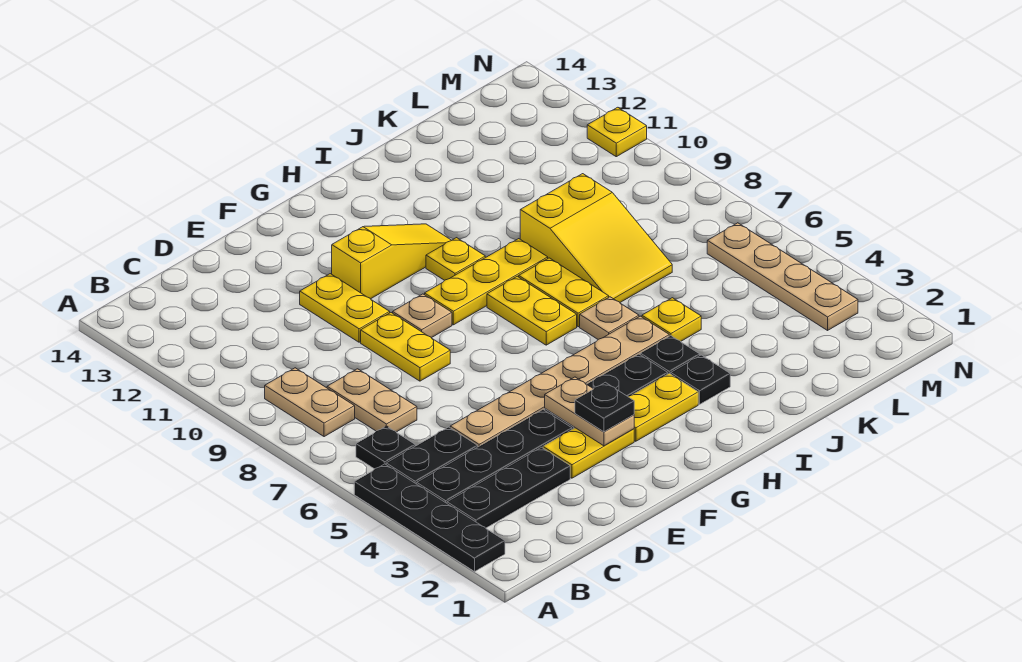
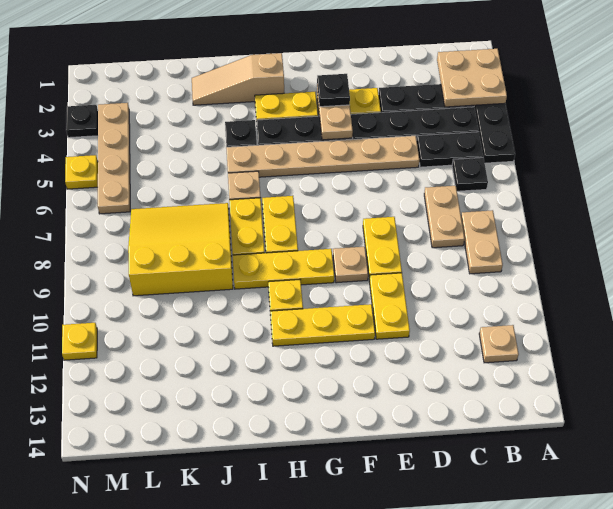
none -> tan 2x2 plate [437,49,507,107]
none -> tan 1x1 plate [479,325,519,363]
yellow 1x3 slope [332,224,451,299] -> yellow 1x3 plate [270,304,375,346]
none -> tan 1x3 slope [192,53,284,105]
black 1x1 plate [671,355,730,404] -> black 1x1 plate moved to [66,105,98,138]
yellow 1x1 plate [642,298,701,341] -> yellow 1x1 plate moved to [65,155,98,189]
yellow 2x3 slope [520,174,672,302] -> yellow 3x3 slope [128,203,233,296]

